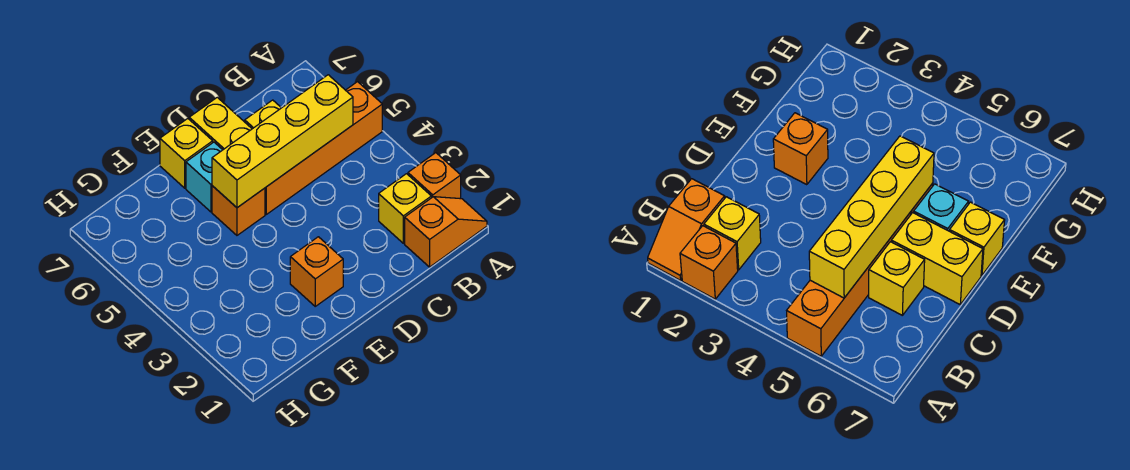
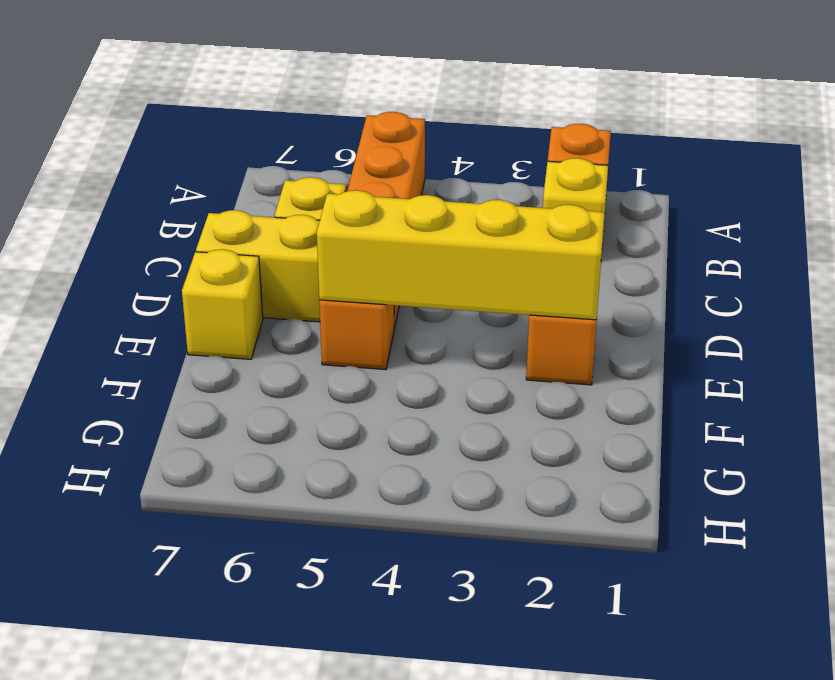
orange 1x2 slope [405,197,487,267] -> none
yellow 1x4 brick [212,75,353,208] -> yellow 1x4 brick turned to [317,190,604,320]
cyan 1x1 brick [186,142,222,212] -> none

